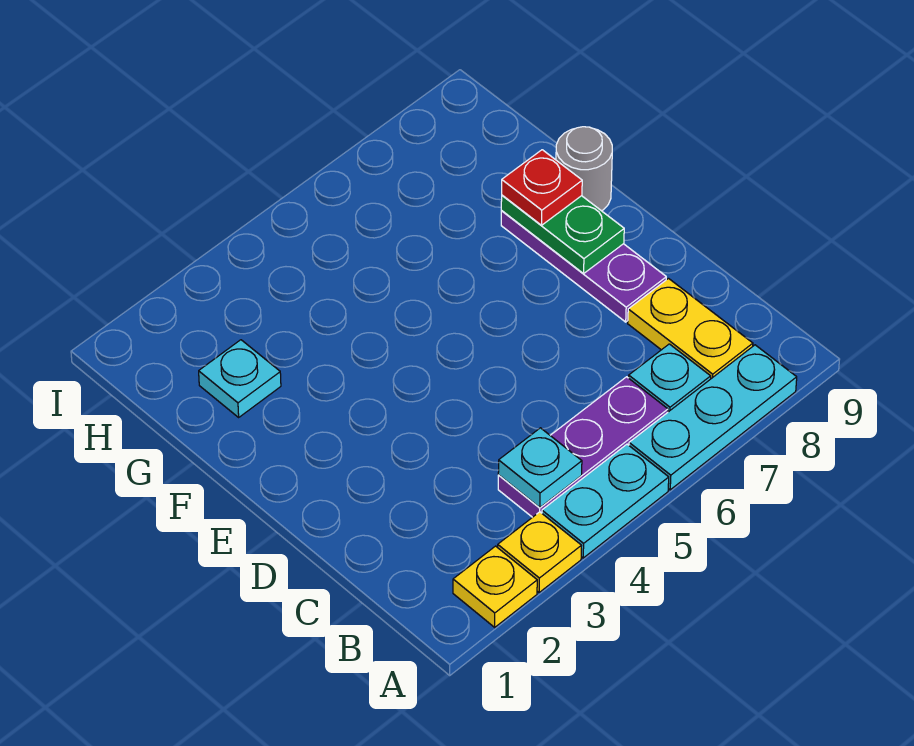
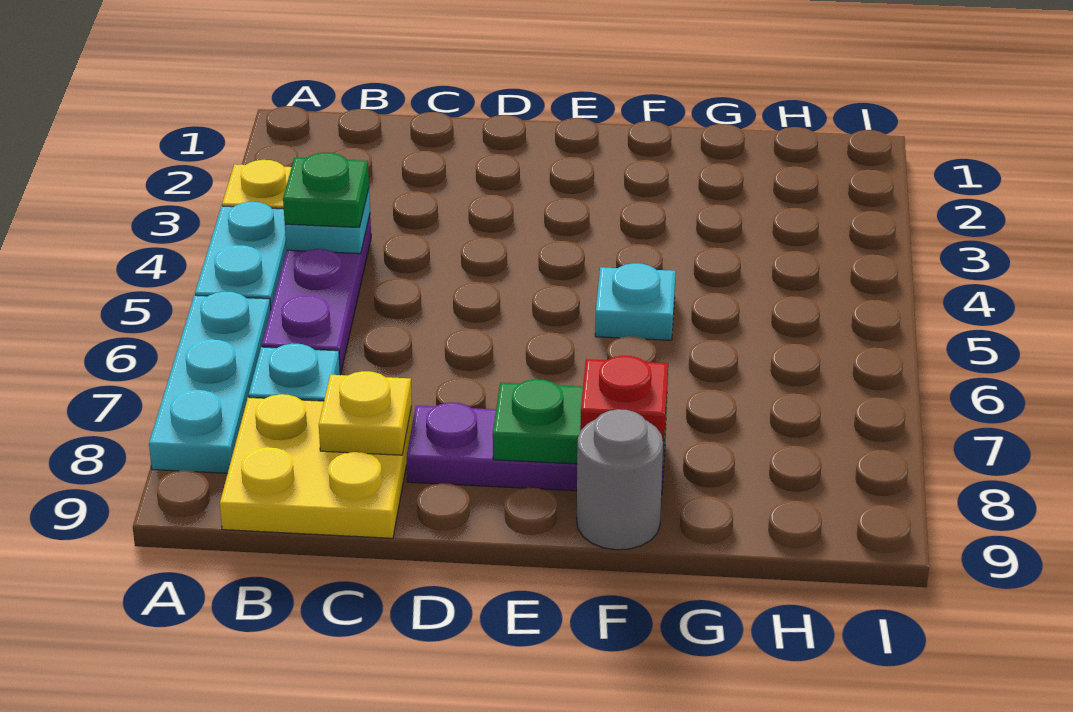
yellow 1x1 plate [453,546,537,627] -> yellow 1x1 plate moved to [319,371,412,455]
none -> green 1x1 plate [283,153,369,228]
yellow 1x2 plate [628,279,753,379] -> yellow 2x2 plate [220,394,412,538]
cyan 1x1 plate [199,340,281,417] -> cyan 1x1 plate moved to [595,263,676,340]

